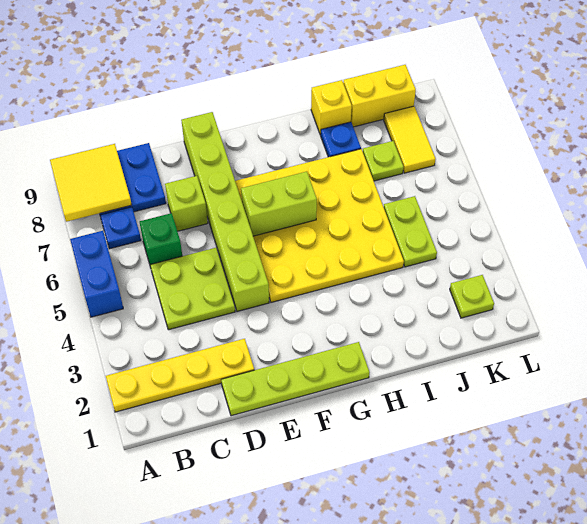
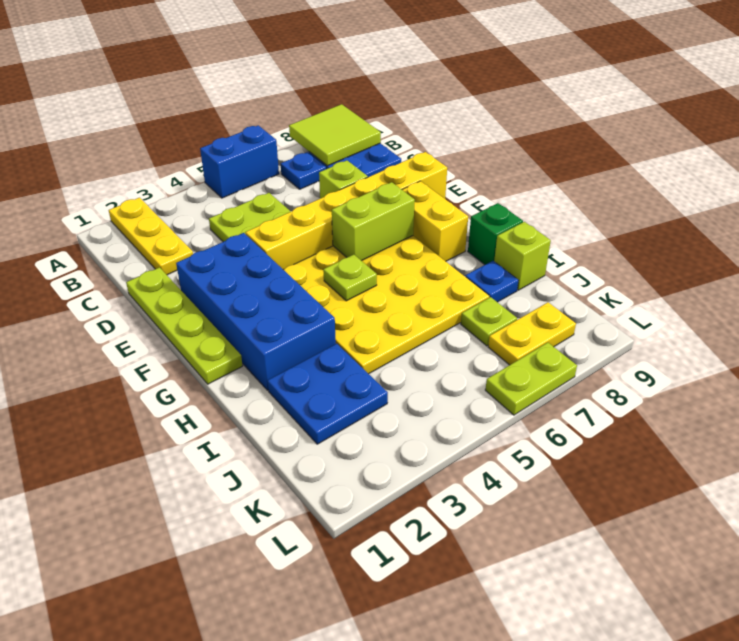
yellow 1x4 plate [106,339,254,412] -> yellow 1x3 plate [109,198,193,275]
yellow 2x2 tile [50,144,132,222] -> lime 2x2 tile [289,104,381,166]
green 1x1 brick [140,213,182,267] -> green 1x1 brick moved to [468,203,523,265]
none -> blue 2x4 brick [176,233,336,390]
lime 1x6 brick [181,112,269,312] -> yellow 1x6 brick [245,152,447,270]
lime 1x2 brick [241,172,317,236] -> lime 1x2 brick turned to [332,182,415,261]
none -> blue 2x2 plate [267,344,388,444]
yellow 1x1 brick [311,80,352,135] -> lime 1x1 brick [494,222,551,290]
lime 1x2 plate [384,196,437,267] -> lime 1x2 plate moved to [485,342,577,415]
yellow 1x2 brick [343,65,416,127] -> yellow 1x2 brick moved to [402,181,468,261]
lime 1x1 plate [450,275,494,318] -> lime 1x1 plate moved to [323,255,377,301]
yellow 1x2 tile [384,106,436,173] -> yellow 1x2 plate [488,302,576,365]

